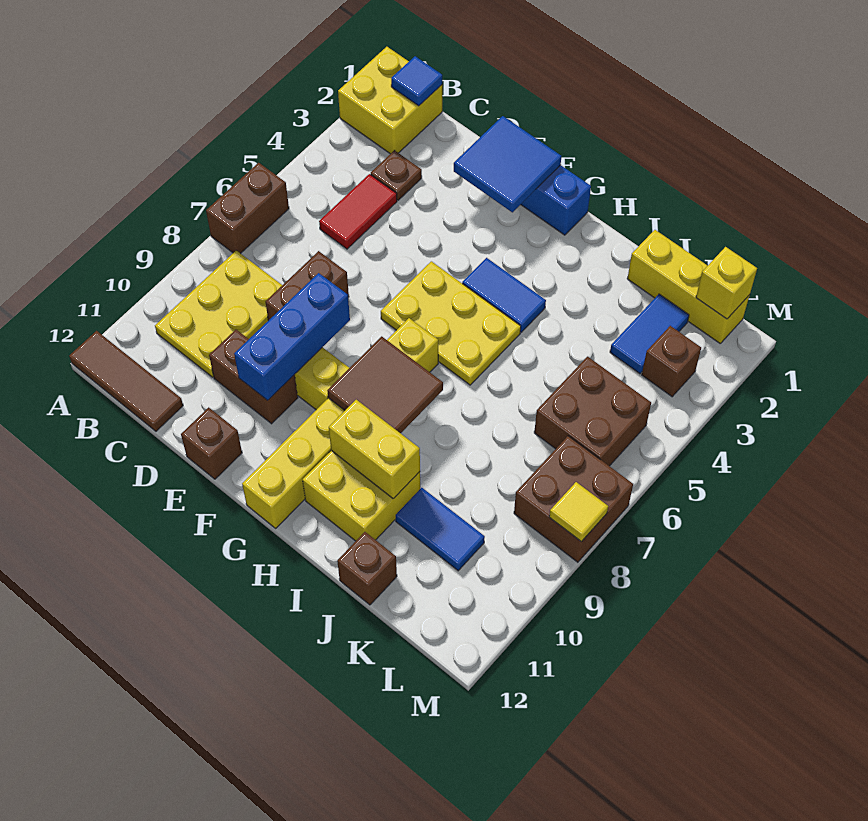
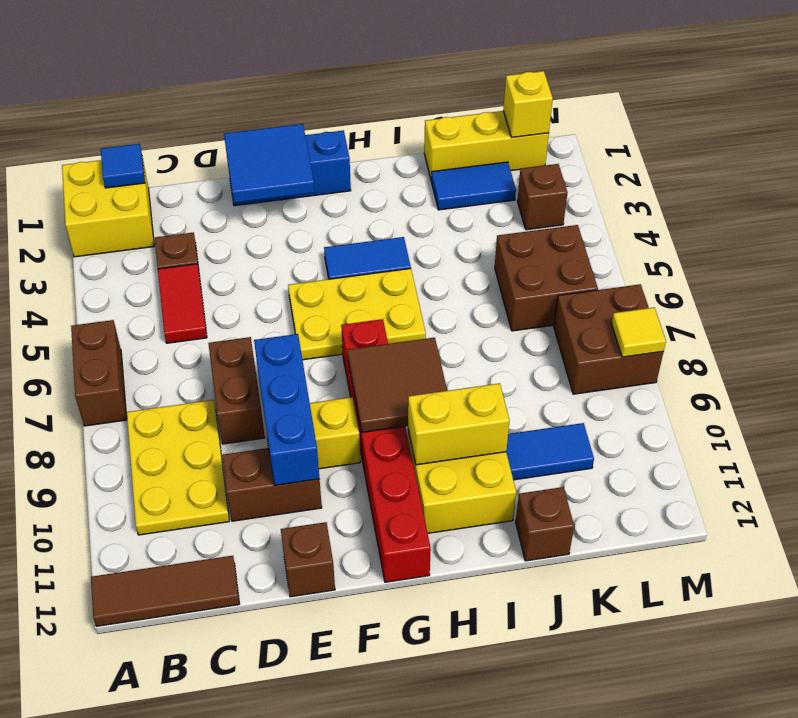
yellow 1x6 brick [242,318,438,528] -> red 1x6 brick [341,319,431,582]
blue 1x2 tile [610,294,689,374] -> blue 1x2 tile turned to [431,162,516,210]

